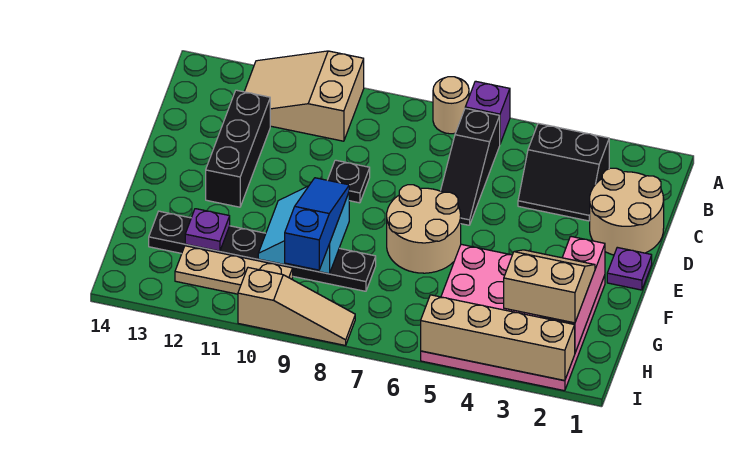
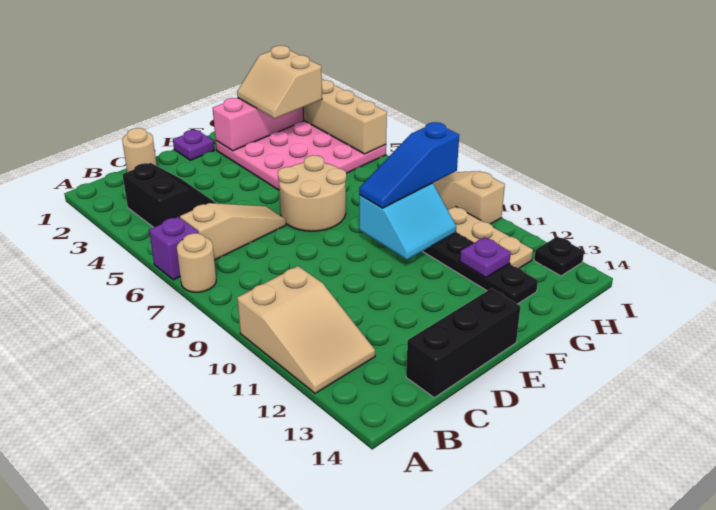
black 1x3 slope [441,108,500,225] -> tan 1x3 slope [180,203,286,260]
tan 2x2 round brick [589,168,664,255] -> tan 1x1 round brick [122,128,157,172]
black 1x3 brick [206,90,270,207] -> black 1x3 brick moved to [406,289,521,397]
black 1x1 plate [328,160,370,203] -> black 1x1 plate moved to [534,237,584,276]

